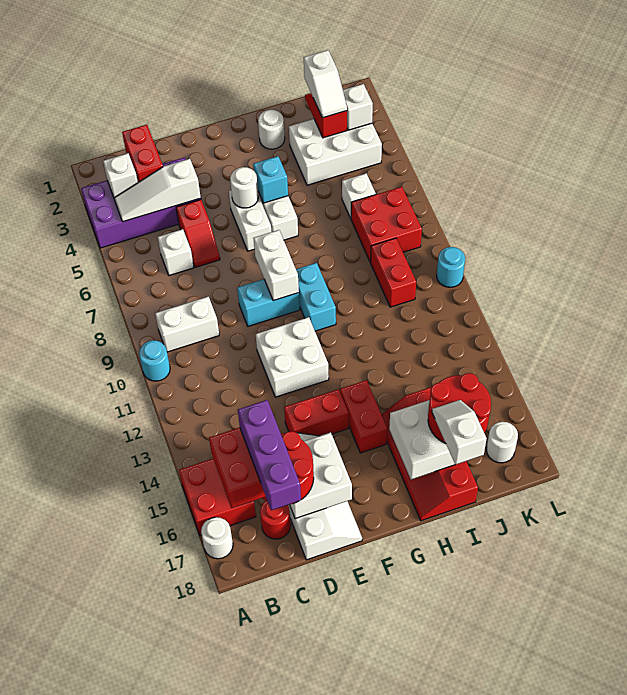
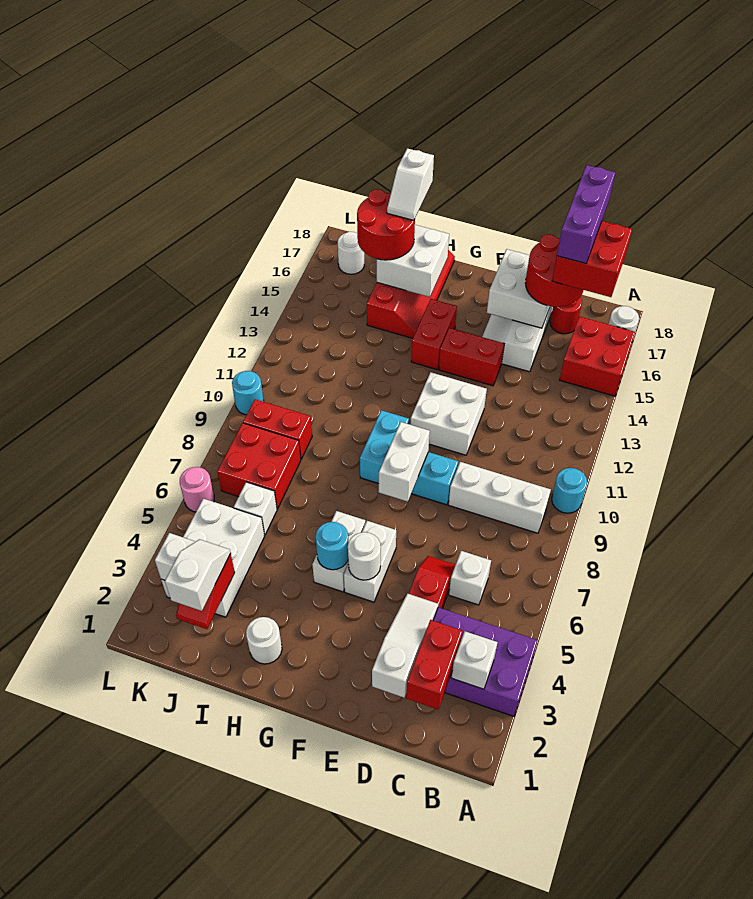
white 1x3 slope [114,159,201,222] -> white 1x3 slope turned to [372,594,438,698]
white 1x2 brick [155,297,219,352] -> white 1x3 brick [449,462,551,533]
cyan 1x1 brick [253,156,288,203] -> cyan 1x1 round brick [316,522,349,570]
white 2x3 brick [289,119,382,185] -> white 2x3 brick turned to [161,499,265,617]
red 1x2 brick [370,238,416,307] -> red 1x2 brick turned to [243,399,312,459]
none -> pink 1x1 round brick [180,467,214,512]

